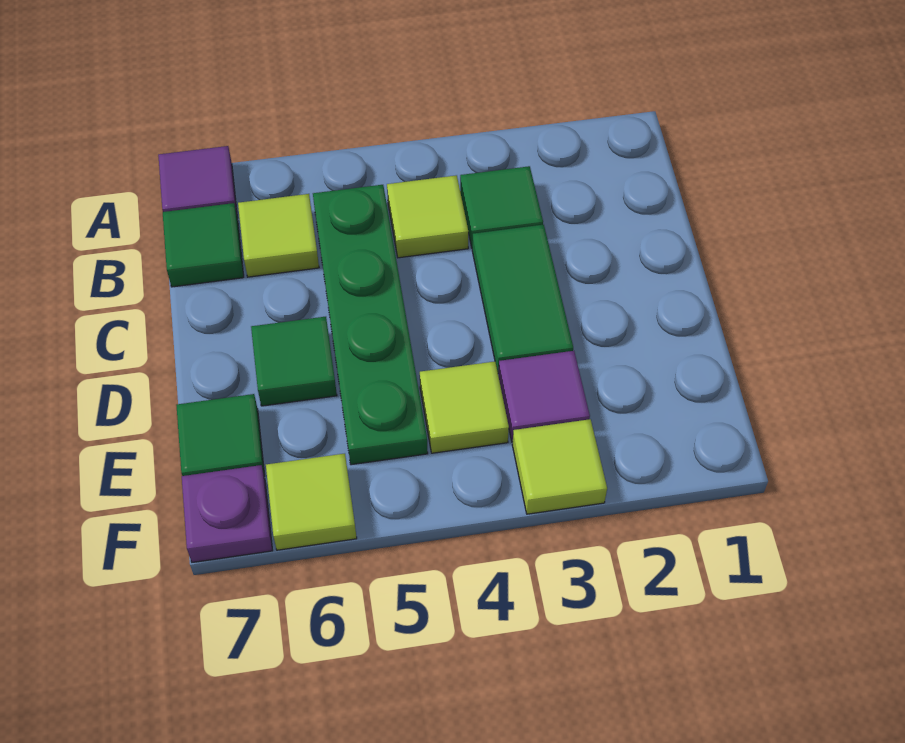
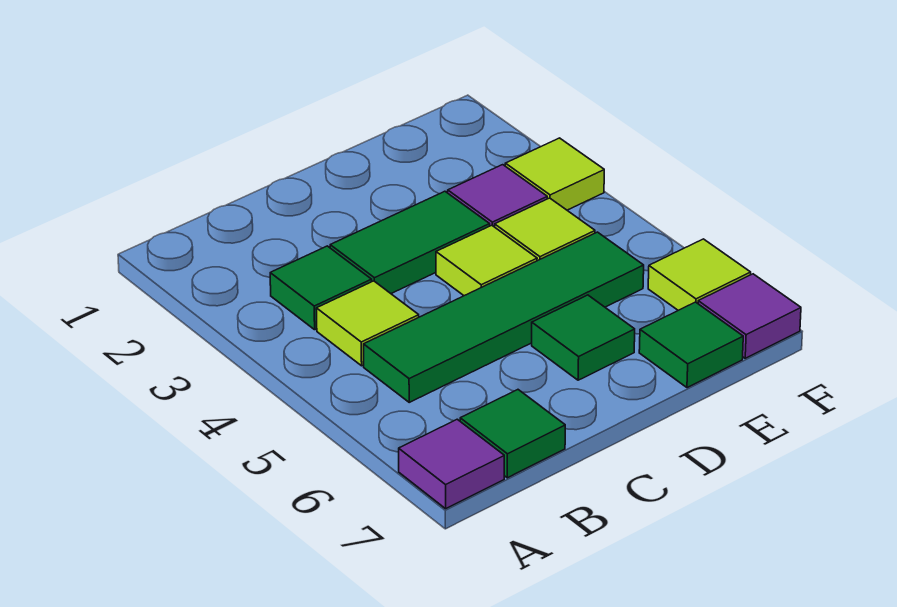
green 1x4 plate [313,185,428,465] -> green 1x4 tile [364,232,644,402]
lime 1x1 tile [238,194,319,277] -> lime 1x1 tile moved to [436,225,537,296]
purple 1x1 plate [182,465,273,562] -> purple 1x1 tile [698,274,801,358]

